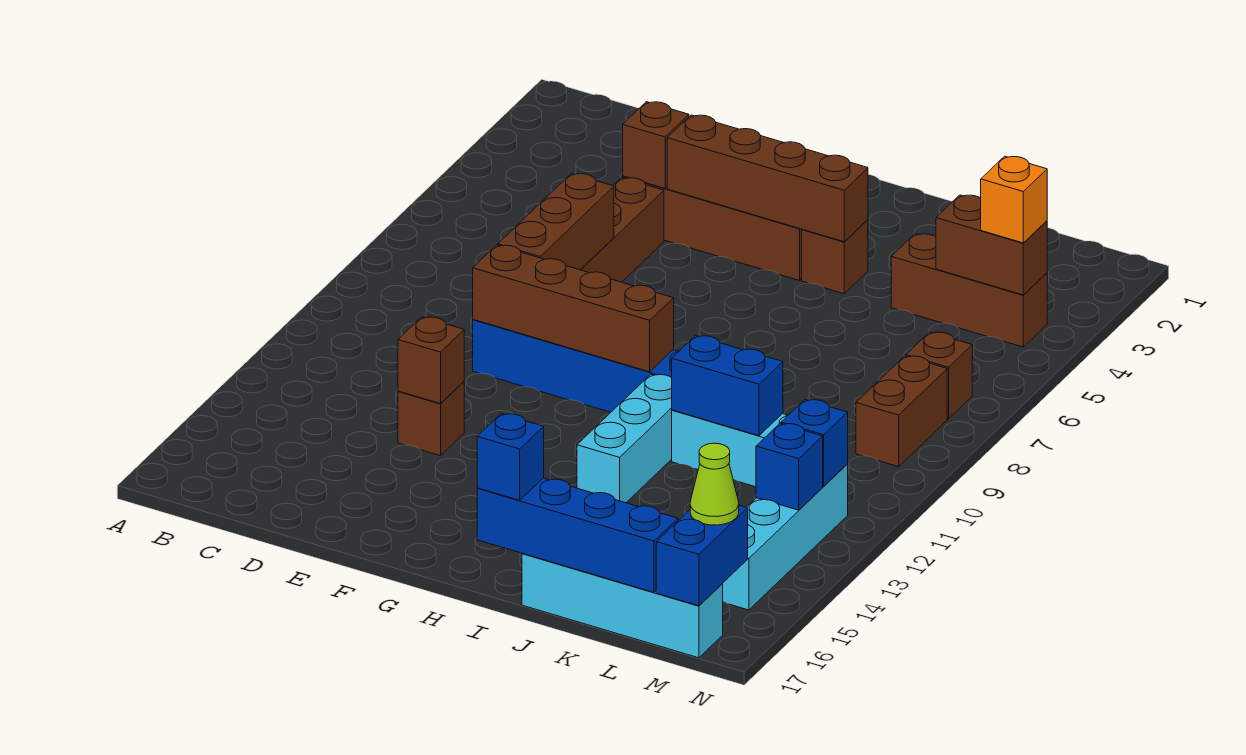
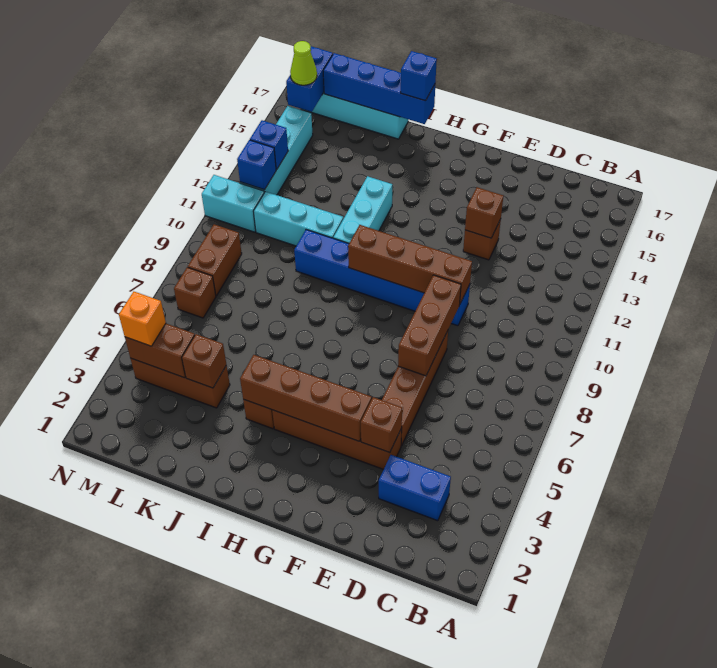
blue 1x2 brick [672,336,783,436] -> blue 1x2 brick moved to [379,455,451,521]
none -> brown 1x1 brick [182,334,226,388]
none -> cyan 1x2 brick [202,175,264,232]

